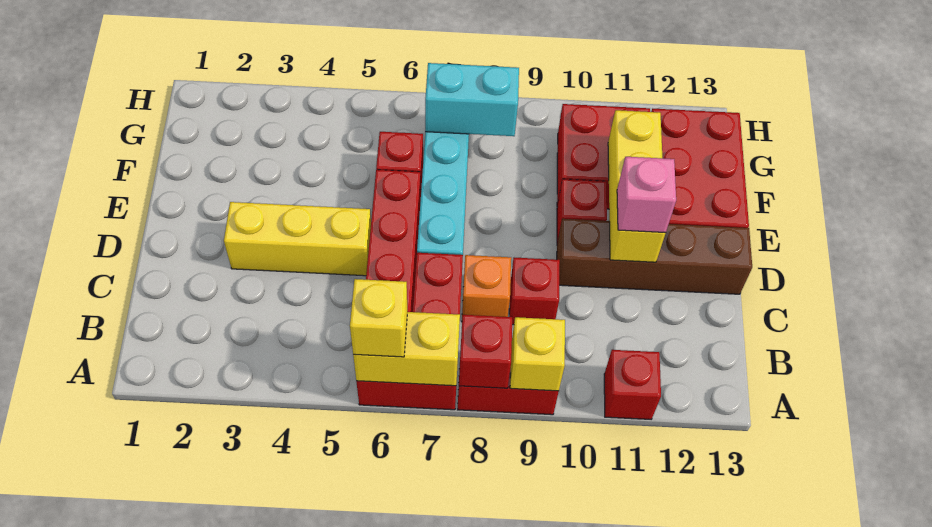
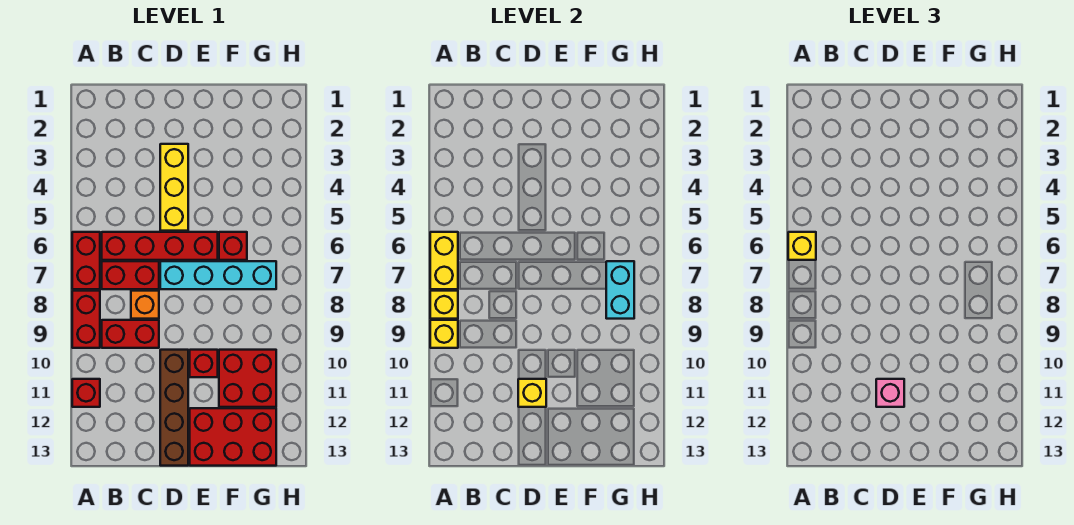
red 1x1 brick [459,315,512,388] -> yellow 1x1 brick [430,291,458,319]
red 1x1 brick [509,258,560,325] -> red 1x2 brick [102,320,159,348]
yellow 1x3 brick [608,110,666,262] -> yellow 1x1 brick [518,379,546,407]

